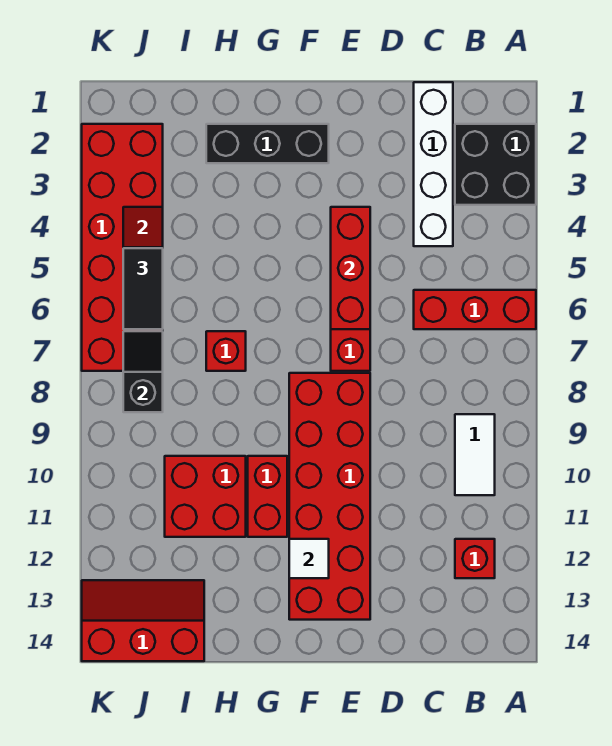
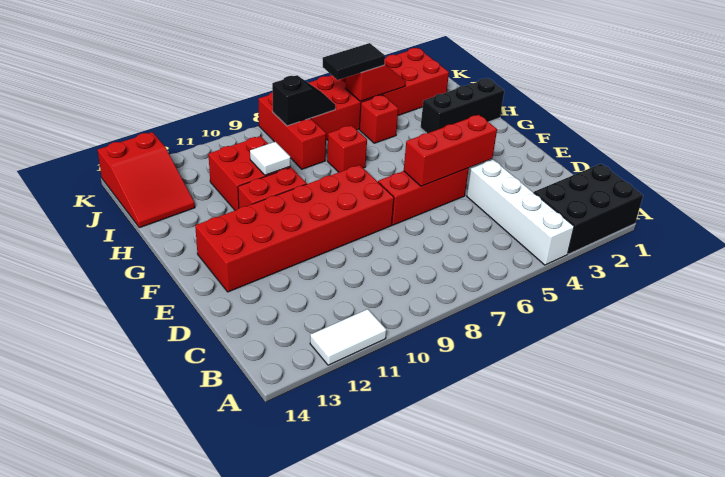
black 2x2 brick [455,124,536,205] -> black 2x3 brick [534,164,643,254]
red 1x3 brick [414,290,536,329] -> red 1x3 brick moved to [258,92,326,169]
white 1x2 tile [455,414,495,495] -> white 1x2 tile moved to [310,309,386,365]
red 1x1 brick [455,539,495,578] -> red 1x1 brick moved to [359,95,398,143]
white 1x4 brick [414,82,453,246] -> white 1x4 brick turned to [467,160,574,265]
black 1x3 brick [206,124,329,163] -> black 1x3 brick turned to [421,78,504,133]
white 1x1 tile [289,539,329,578] -> white 1x1 tile moved to [250,142,290,175]
red 2x3 slope [82,580,204,661] -> red 2x3 slope turned to [98,132,195,228]

